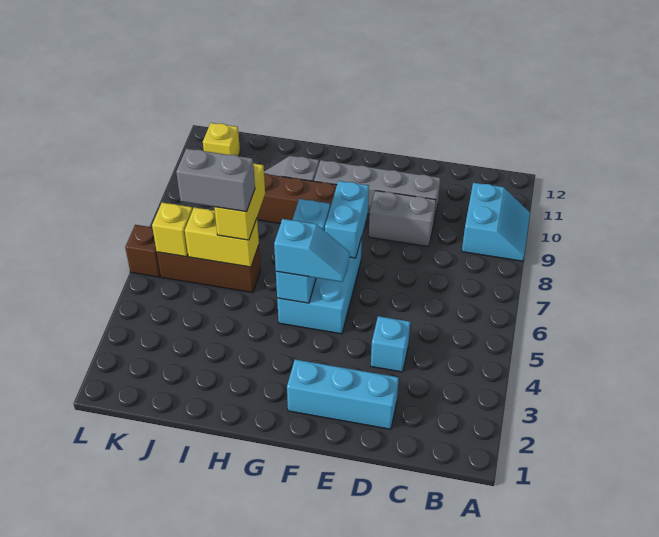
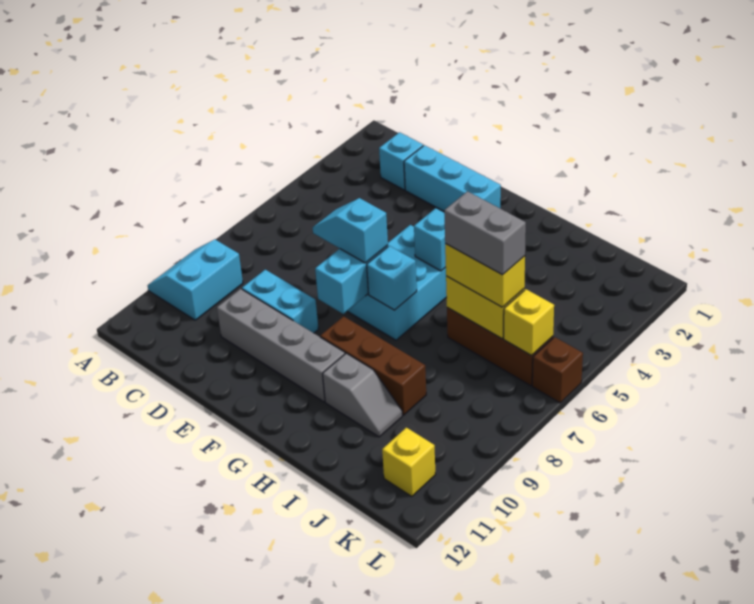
cyan 1x1 brick [371,316,410,372] -> cyan 1x1 brick moved to [379,132,423,190]
grey 1x2 brick [369,191,436,247] -> cyan 1x2 brick [242,270,318,333]
cyan 1x2 slope [274,219,350,282] -> cyan 1x2 slope moved to [313,198,388,263]
yellow 1x2 brick [214,163,265,240] -> yellow 1x2 brick turned to [445,244,525,307]

